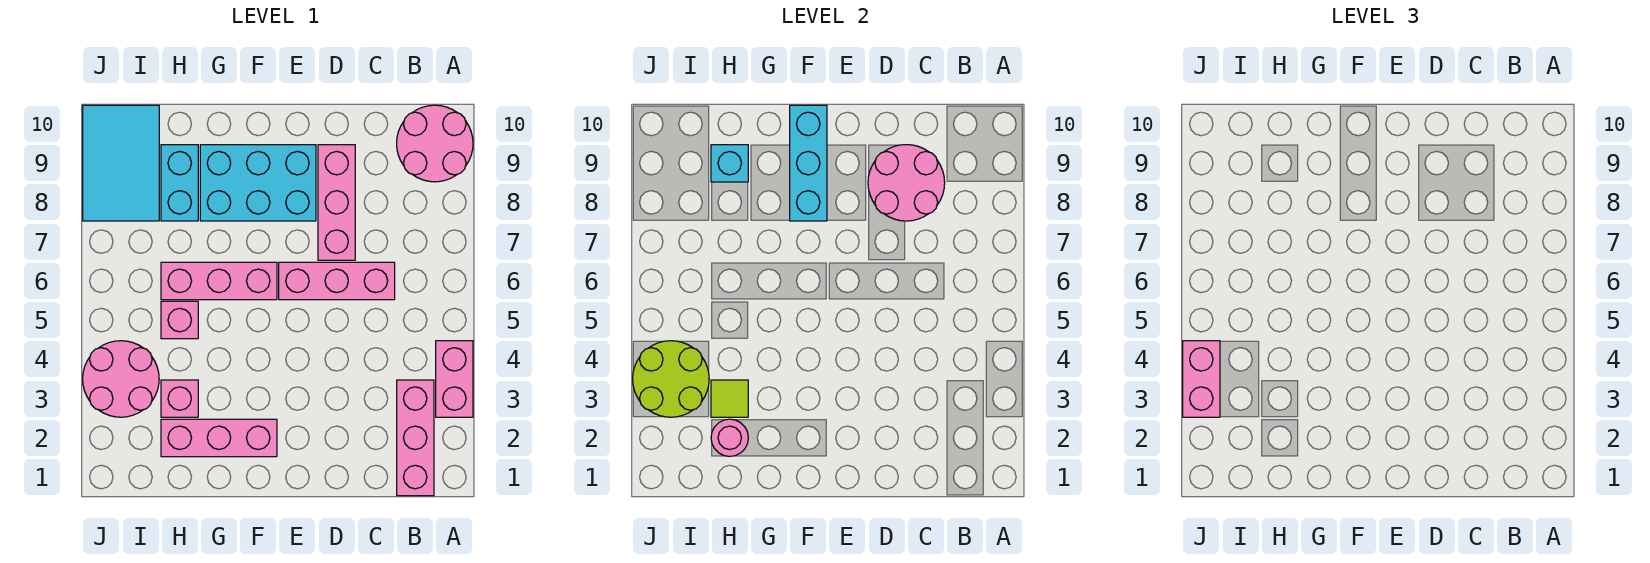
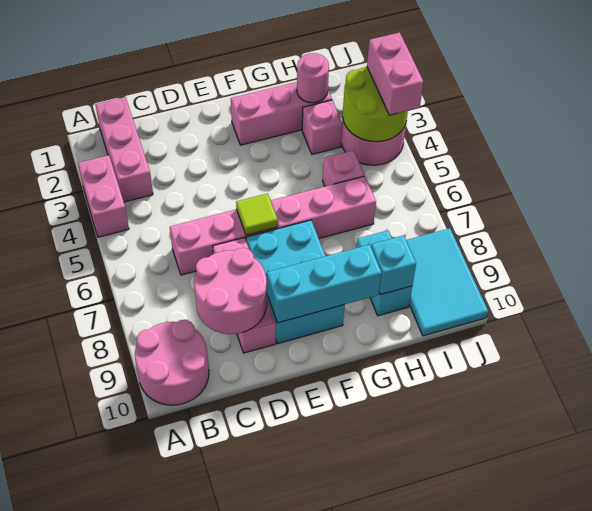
cyan 2x3 brick [200,145,316,221] -> cyan 2x3 brick turned to [246,220,345,343]
cyan 1x3 brick [790,105,827,221] -> cyan 1x3 brick turned to [267,245,382,323]
lime 1x1 tile [711,380,748,417] -> lime 1x1 tile moved to [236,193,278,235]

